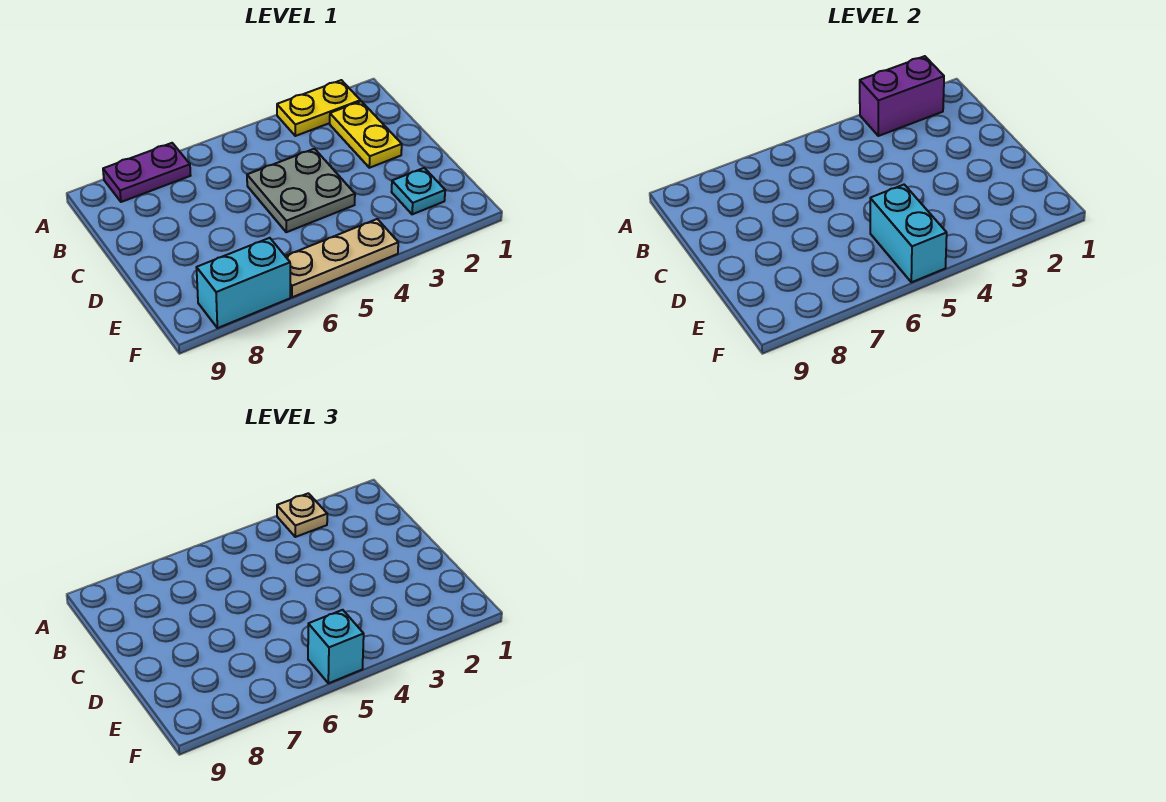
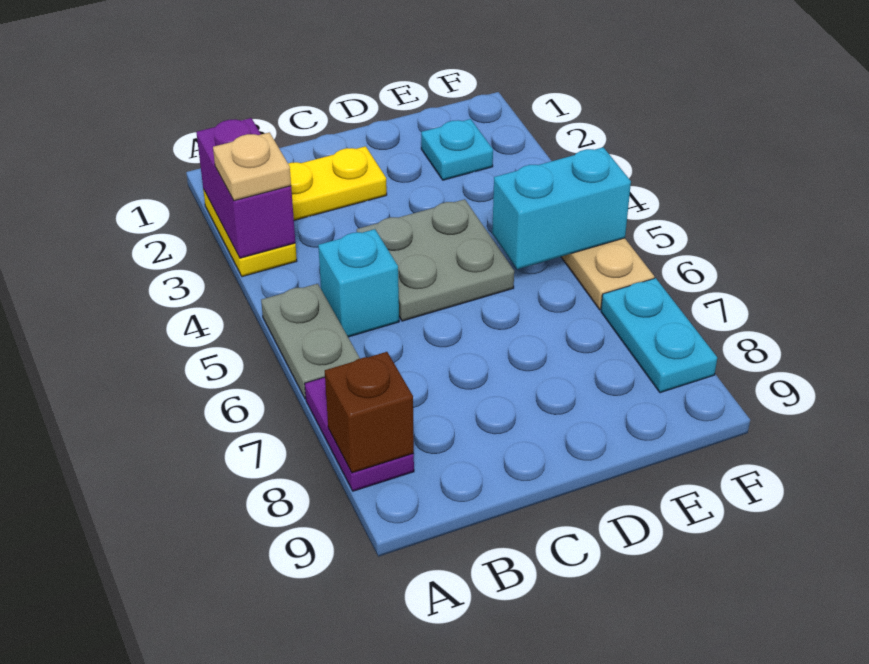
none -> grey 1x2 plate [261,284,360,399]
none -> brown 1x1 brick [325,352,414,473]
cyan 1x1 brick [308,610,364,683] -> cyan 1x1 brick moved to [318,229,399,337]
cyan 1x2 brick [196,238,290,328] -> cyan 1x2 plate [601,278,717,393]

